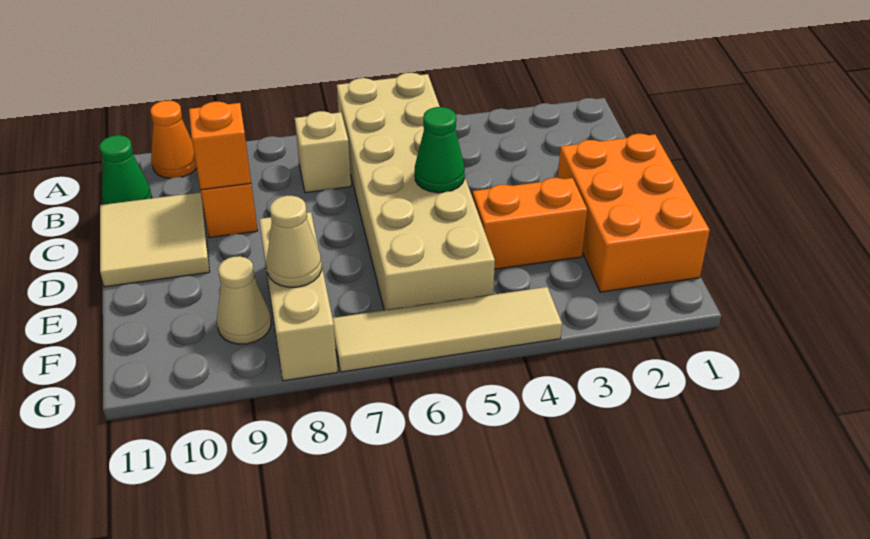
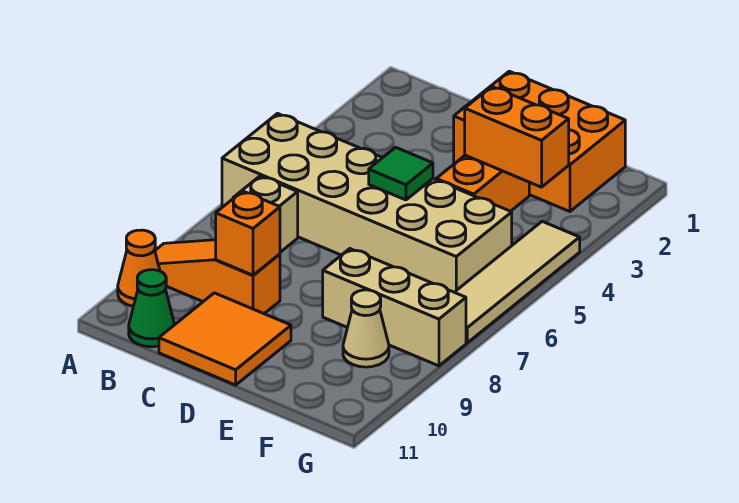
tan 2x2 tile [100,192,210,287] -> orange 2x2 tile [159,293,291,385]
green 1x1 cone [415,107,465,193] -> green 1x1 tile [369,147,433,200]
none -> orange 1x2 brick [465,87,569,187]
tan 1x1 cone [266,196,322,287] -> none

